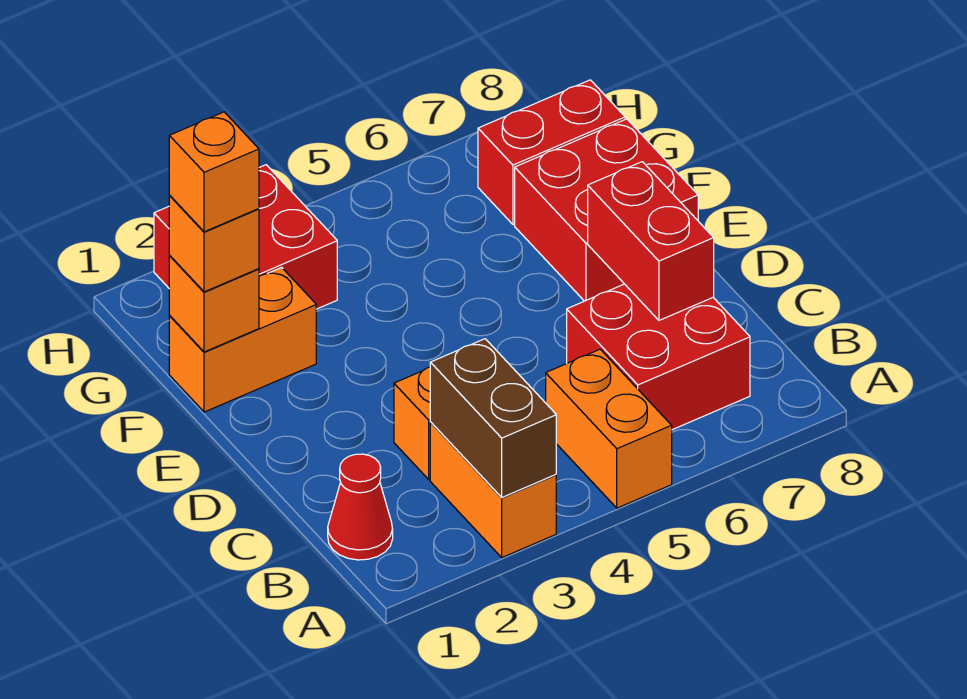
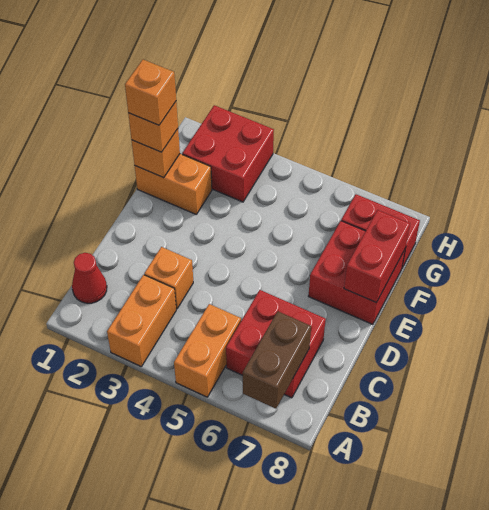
brown 1x2 brick [430,339,556,498] -> brown 1x2 brick moved to [243,311,311,409]
red 1x2 brick [588,162,714,320] -> red 1x2 brick moved to [344,210,410,303]

